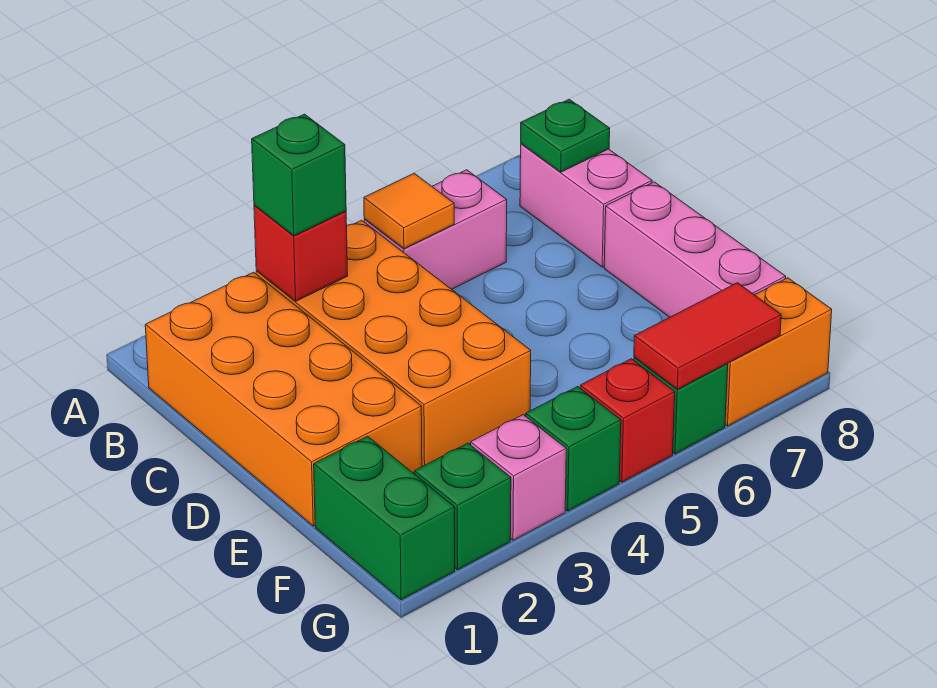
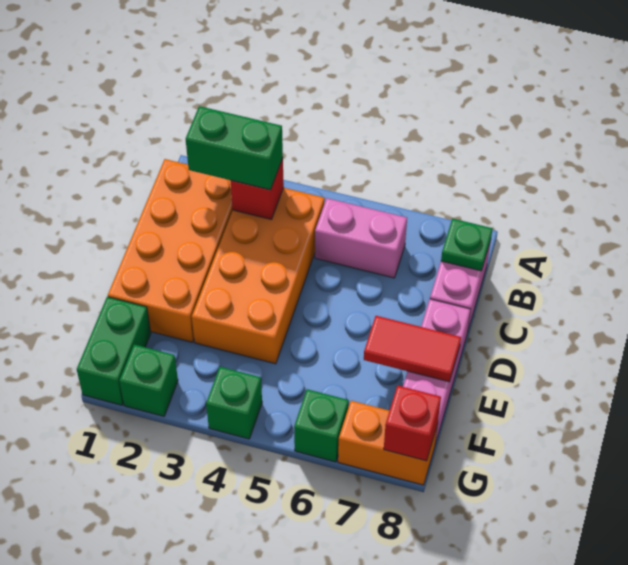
green 1x1 brick [252,114,346,236] -> green 1x2 brick [186,106,283,190]
orange 1x1 tile [364,173,454,249] -> none
pink 1x1 brick [471,415,566,540] -> none
red 1x1 brick [580,359,675,482] -> red 1x1 brick moved to [384,386,441,461]
red 1x2 tile [634,283,781,389] -> red 1x2 tile moved to [364,316,461,382]

